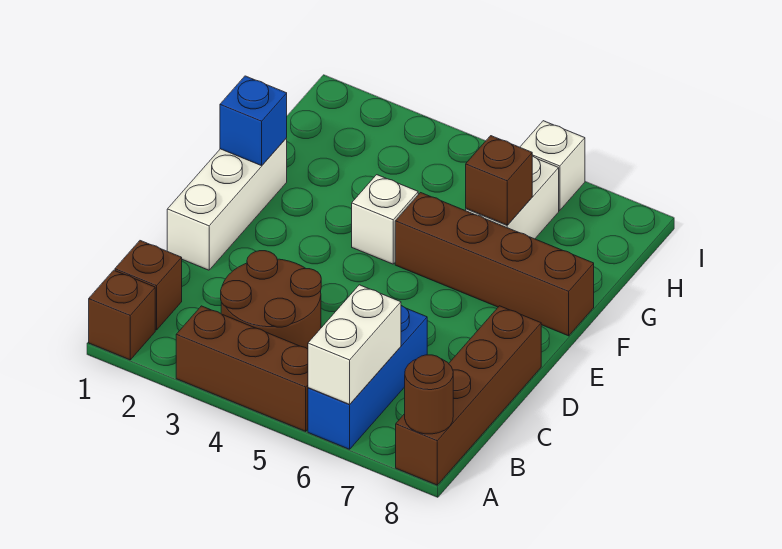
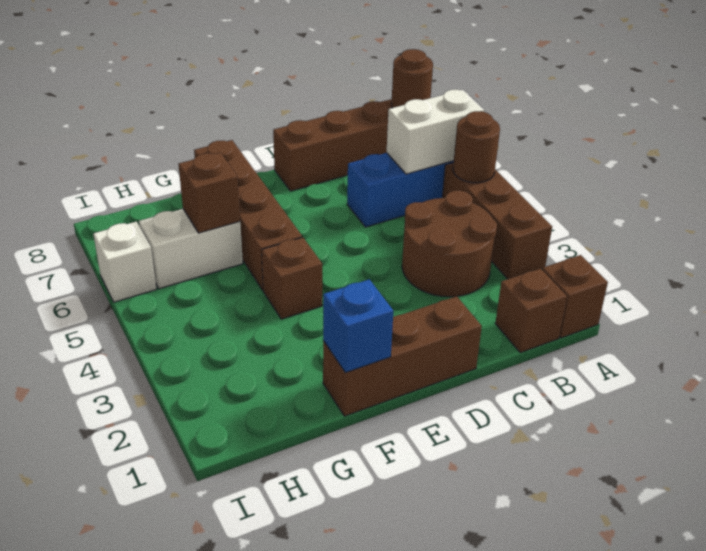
none -> brown 1x1 round brick [453,111,500,183]
white 1x3 brick [167,138,287,270] -> brown 1x3 brick [323,296,482,416]
white 1x1 brick [352,175,418,264] -> brown 1x1 brick [262,237,322,319]

